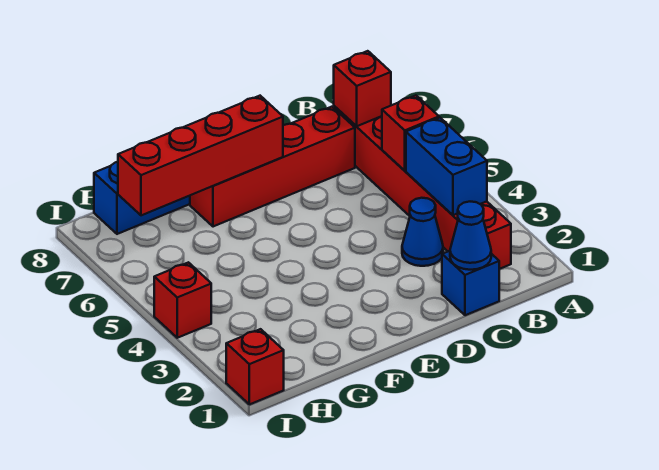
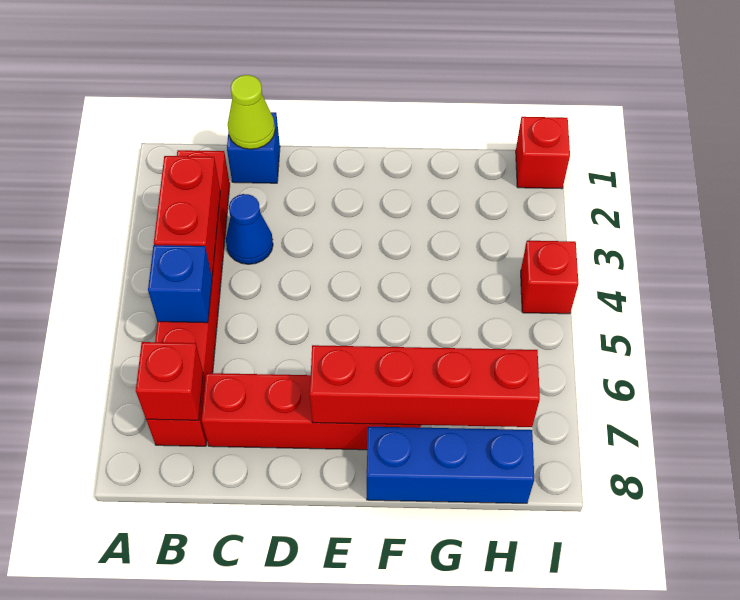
blue 1x2 brick [406,118,487,215] -> red 1x2 brick [154,156,220,276]
red 1x1 brick [382,95,439,171] -> blue 1x1 brick [148,245,212,323]
blue 1x1 cone [450,202,491,270] -> lime 1x1 cone [228,75,275,149]

